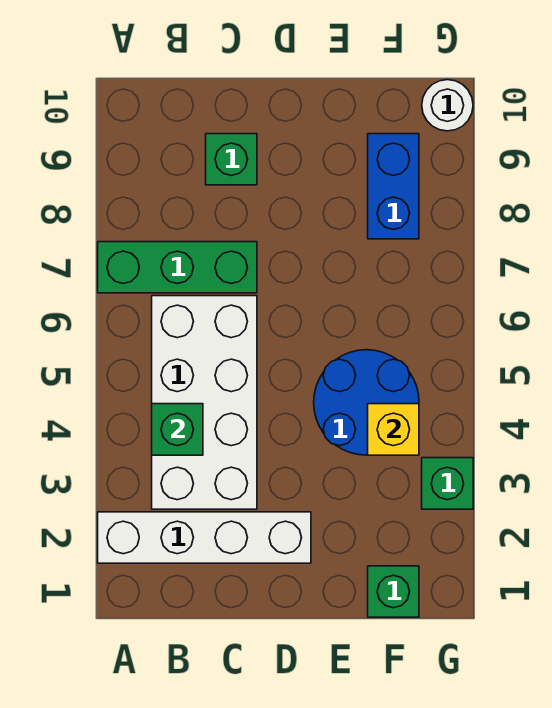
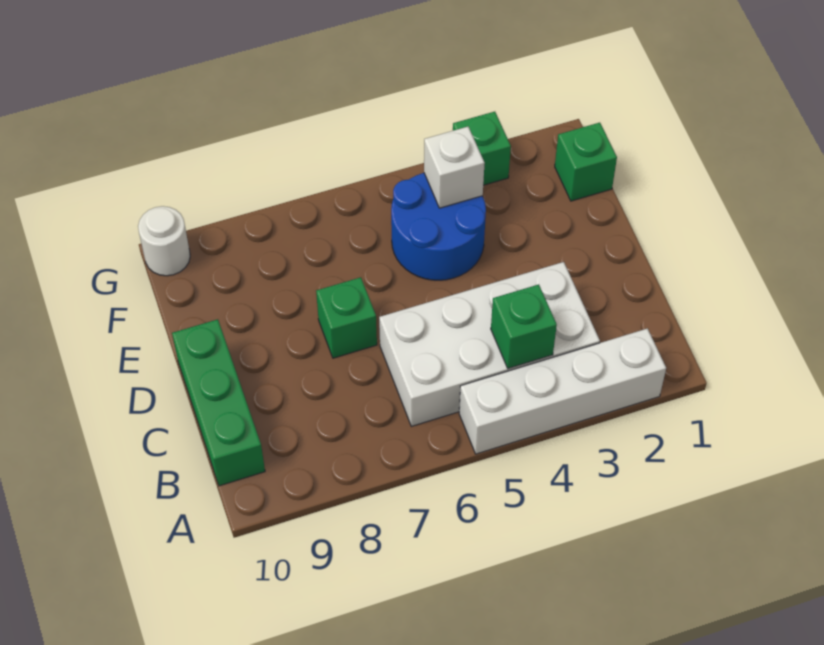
white 1x4 brick [98,512,311,563] -> white 1x4 brick turned to [459,328,666,454]
green 1x3 brick [98,242,257,293] -> green 1x3 brick moved to [172,319,265,486]
green 1x1 brick [206,134,257,185] -> green 1x1 brick moved to [316,277,377,358]
yellow 1x1 brick [368,404,419,455] -> white 1x1 brick [424,127,485,208]
blue 1x2 brick [368,134,419,239] -> none

